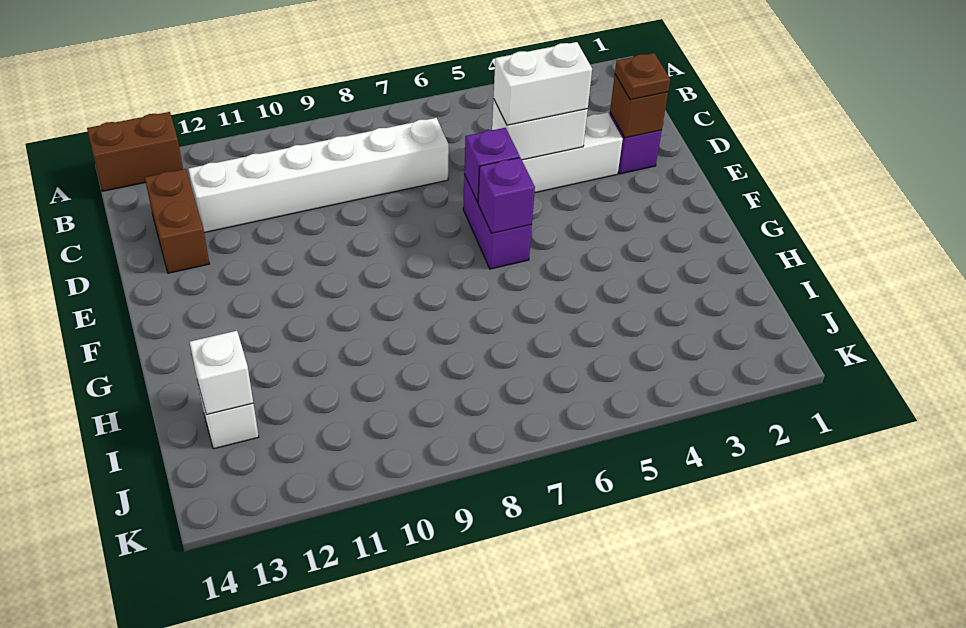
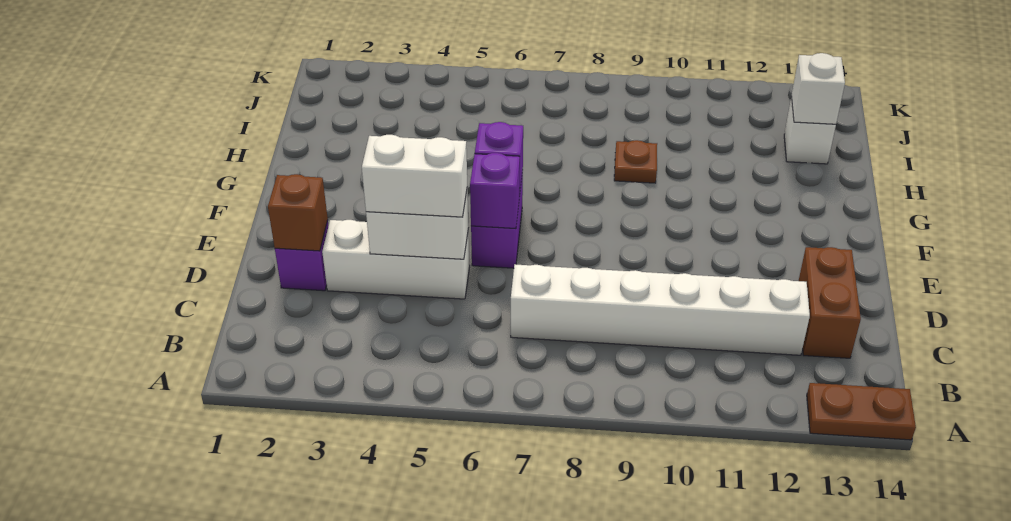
brown 1x2 brick [87,112,183,191] -> brown 1x2 plate [807,383,916,440]
brown 1x1 plate [615,53,670,100] -> brown 1x1 plate moved to [614,140,657,183]

